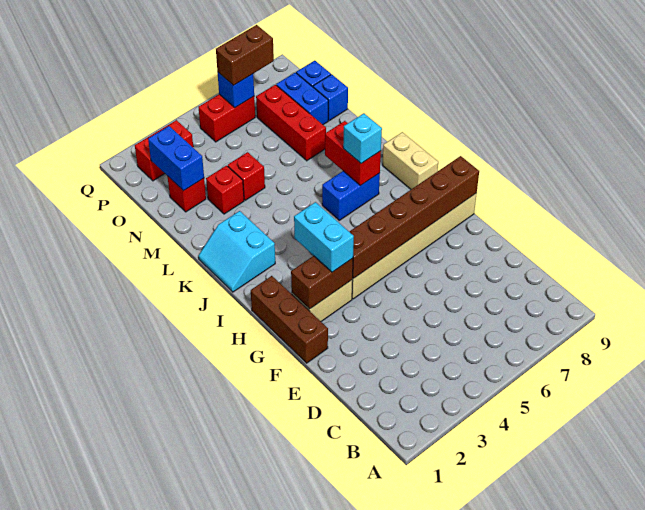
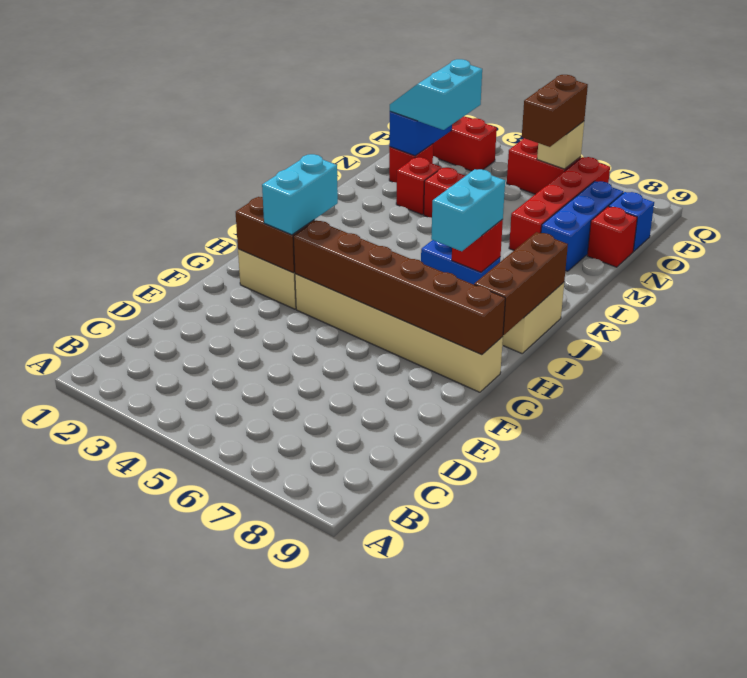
brown 1x3 brick [251,276,328,363] -> brown 1x3 brick moved to [474,232,568,335]
cyan 2x2 slope [198,211,275,292] -> cyan 2x2 slope moved to [390,59,482,130]
red 1x2 brick [325,121,381,186] -> red 1x1 brick [452,220,503,272]
cyan 1x1 brick [343,113,382,164] -> cyan 1x2 brick [431,169,505,251]
red 1x3 brick [256,85,326,161] -> red 1x4 brick [509,157,610,250]
blue 1x2 brick [276,73,328,125] -> blue 1x3 brick [541,181,623,271]
blue 1x1 brick [313,74,348,121] -> red 1x1 brick [587,207,637,267]
blue 1x1 brick [218,73,254,108] -> tan 1x1 brick [537,121,584,169]
brown 1x2 brick [216,25,274,85] -> brown 1x2 brick turned to [522,75,588,147]

